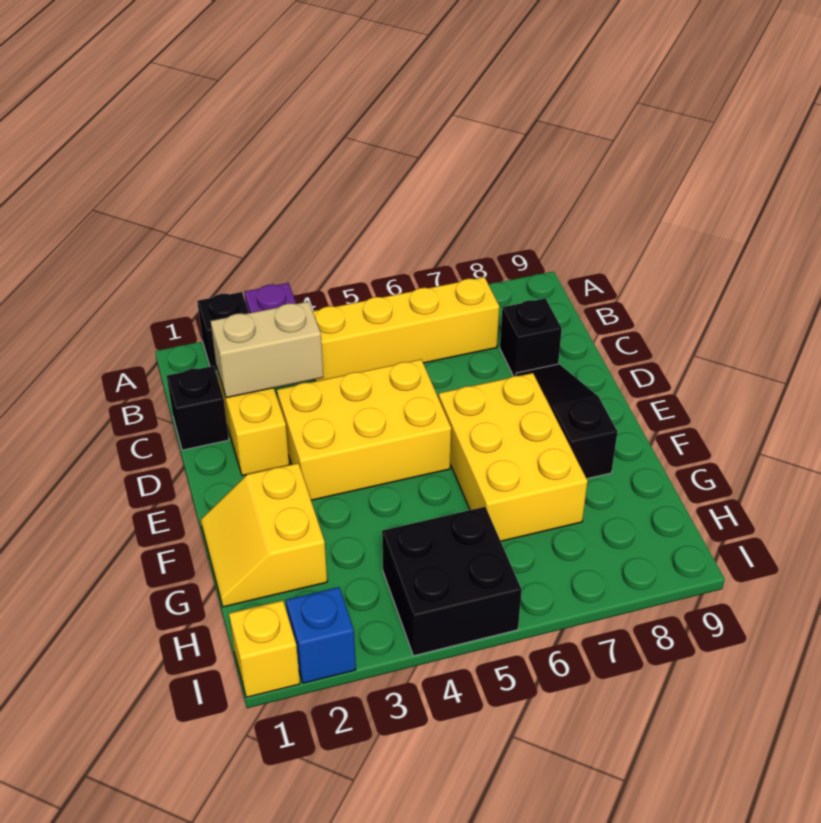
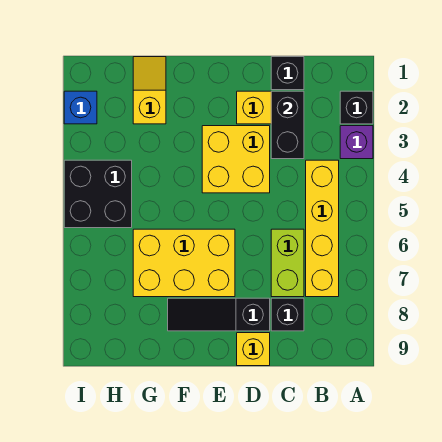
tan 1x2 brick [211,301,323,398] -> black 1x2 brick [271,91,304,159]
none -> lime 1x2 brick [271,229,304,297]
yellow 2x3 brick [277,359,451,500] -> yellow 2x2 brick [202,126,270,193]
black 1x3 slope [516,364,617,479] -> black 1x3 slope turned to [168,298,270,331]
yellow 2x2 slope [201,463,327,607] -> yellow 1x2 slope [133,57,166,124]
yellow 1x1 brick [229,600,300,697] -> yellow 1x1 brick moved to [237,333,270,366]

